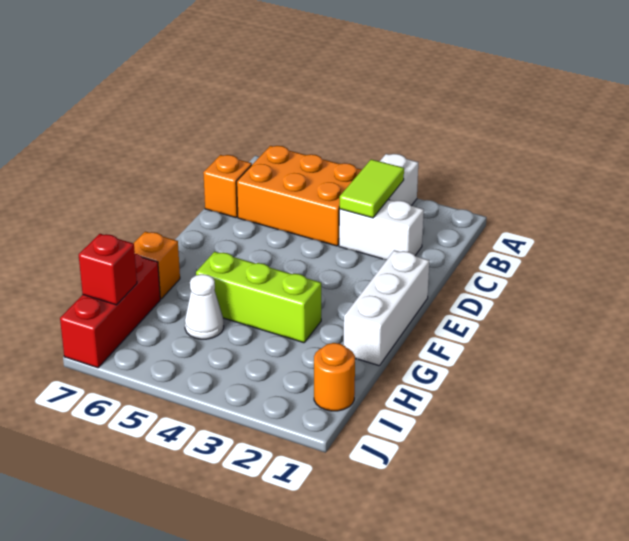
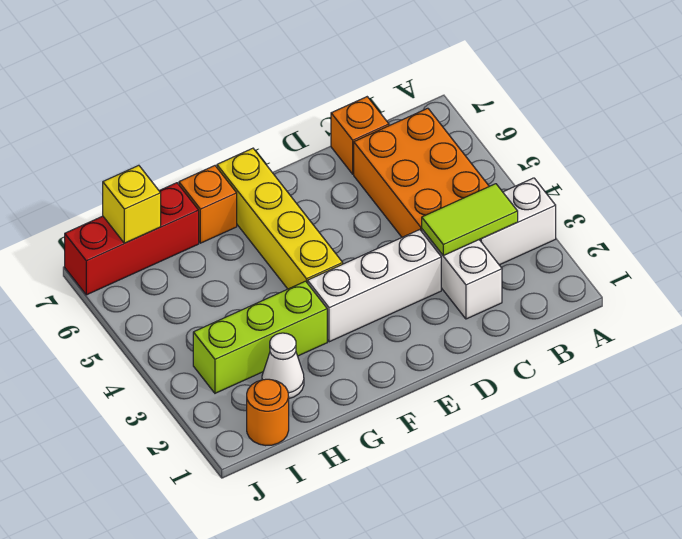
white 1x3 brick [344,250,429,366] -> white 1x3 brick moved to [308,230,441,342]
none -> yellow 1x4 brick [217,148,343,289]
lime 1x3 brick [196,252,321,343] -> lime 1x3 brick turned to [193,281,327,393]
white 1x1 cone [185,274,224,339] -> white 1x1 cone moved to [262,333,304,398]
red 1x1 brick [79,234,137,305] -> yellow 1x1 brick [103,165,161,243]

